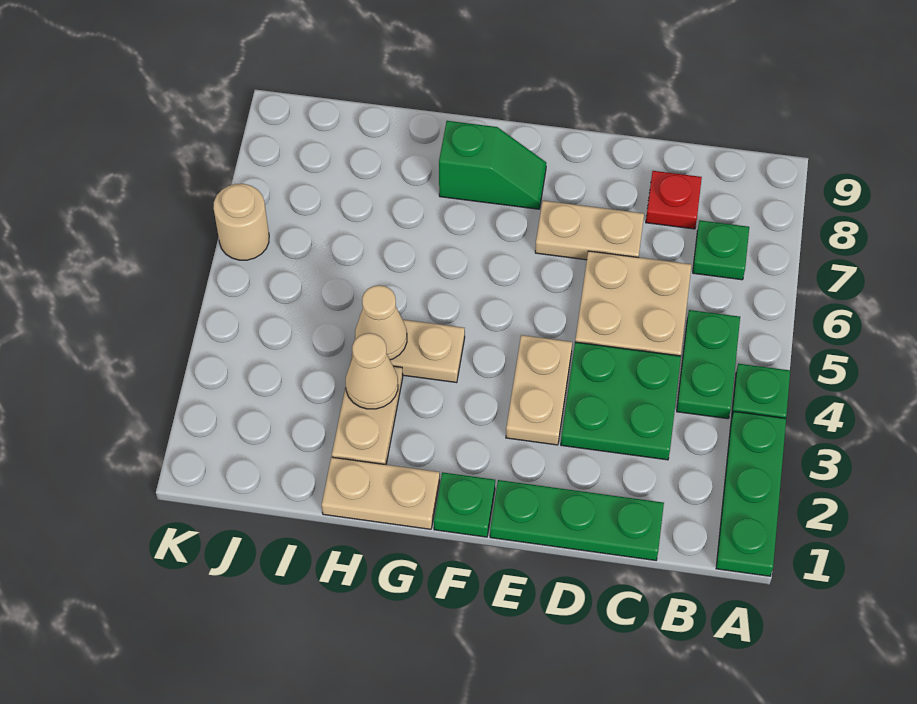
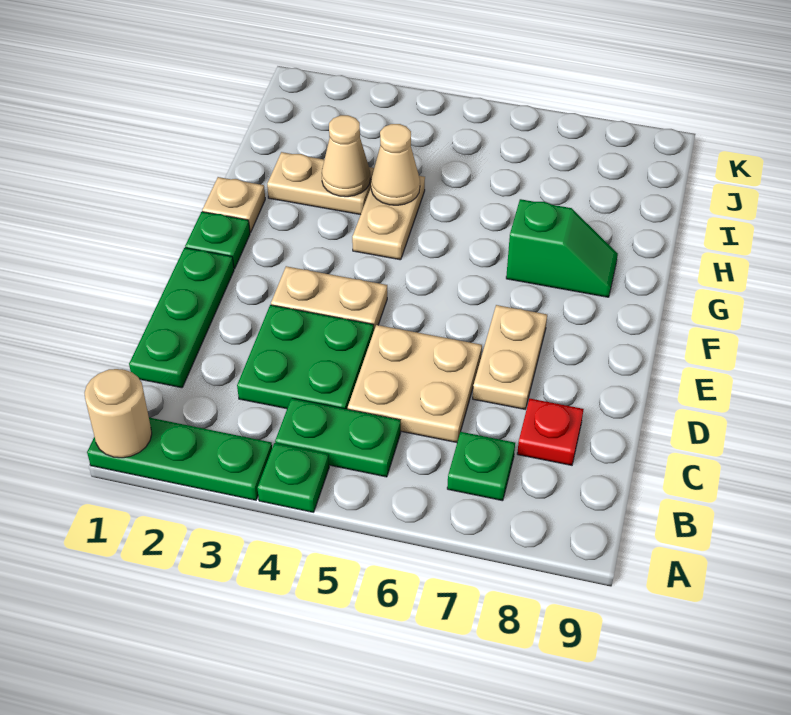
green 1x2 slope [439,121,546,209] -> green 1x2 slope turned to [506,199,618,297]
tan 1x2 plate [322,457,440,529] -> tan 1x1 plate [202,177,265,233]
tan 1x1 round brick [213,184,269,260] -> tan 1x1 round brick moved to [85,369,152,458]

